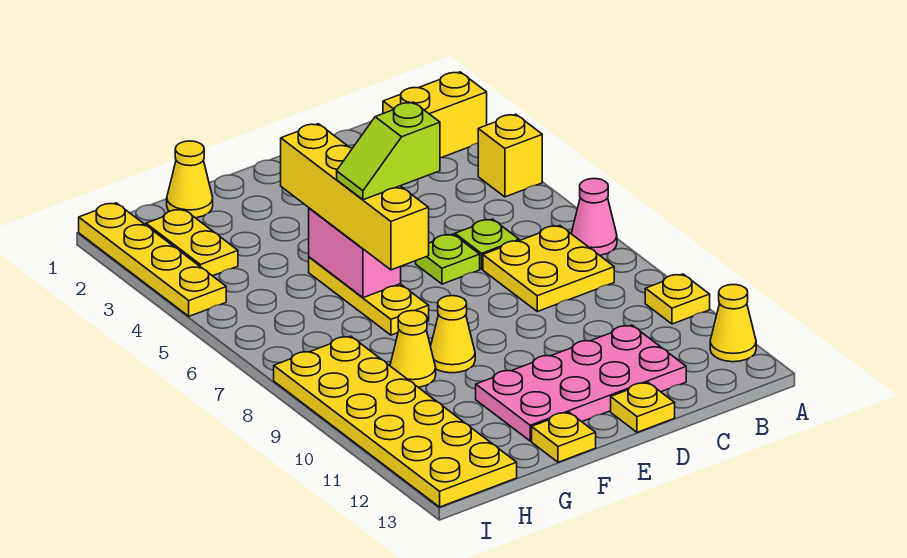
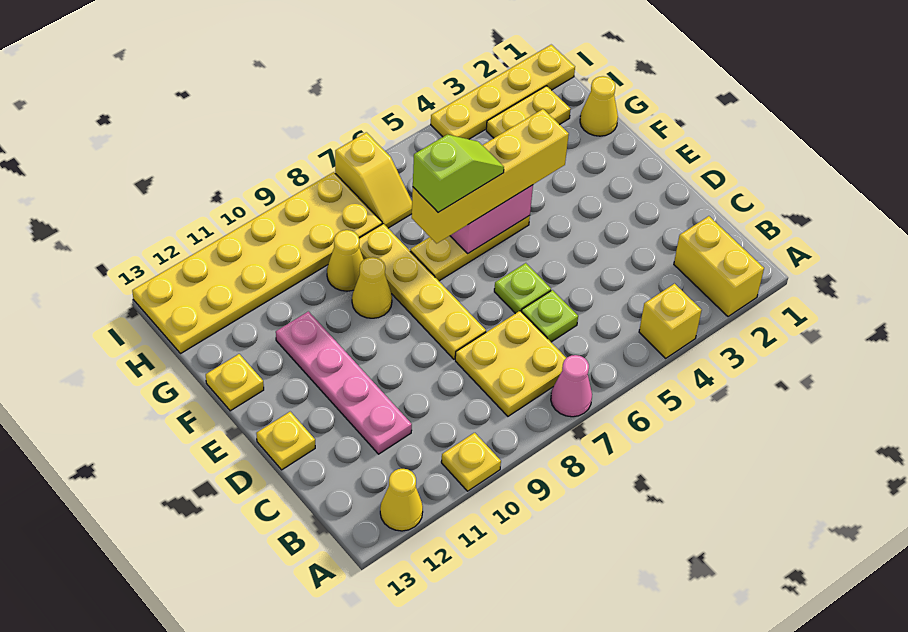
pink 2x4 plate [476,325,686,441] -> pink 1x4 plate [276,311,412,454]
none -> yellow 1x4 plate [359,224,486,359]
lime 1x2 slope [337,102,440,200] -> lime 1x2 slope turned to [413,134,504,212]
none -> yellow 1x2 slope [335,132,412,228]

